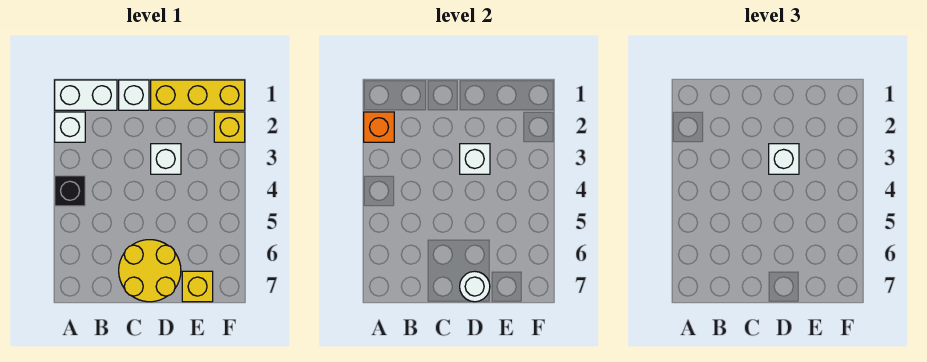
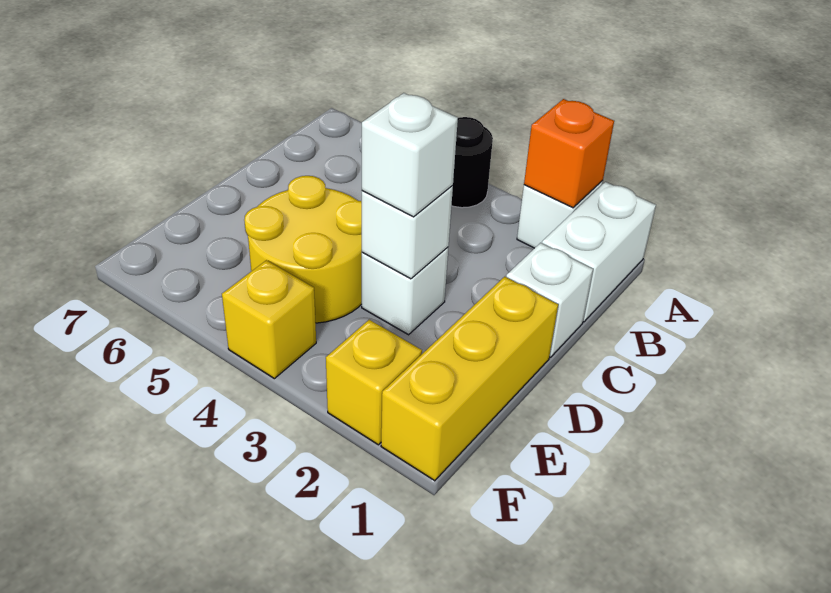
black 1x1 brick [55,176,85,206] -> black 1x1 round brick [452,117,493,208]
yellow 2x2 round brick [119,240,181,302] -> yellow 2x2 round brick moved to [244,176,362,323]
white 1x1 round brick [460,271,490,302] -> none
yellow 1x1 brick [182,271,213,302] -> yellow 1x1 brick moved to [222,260,316,379]

